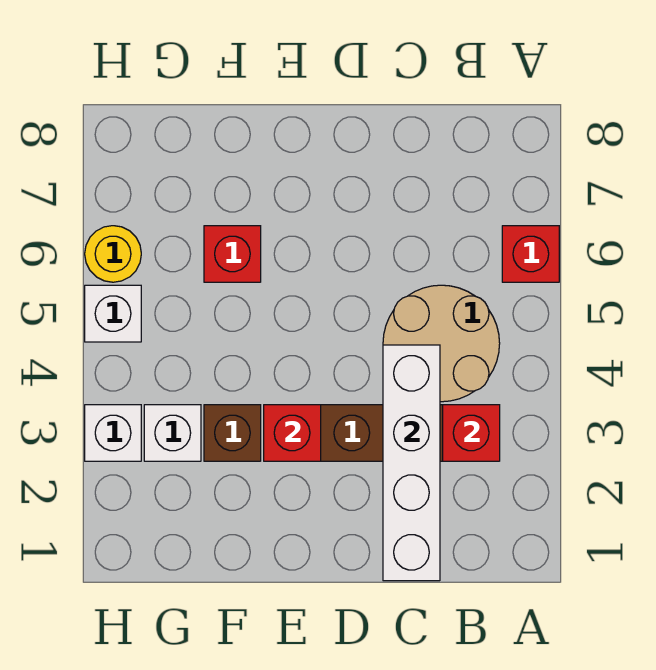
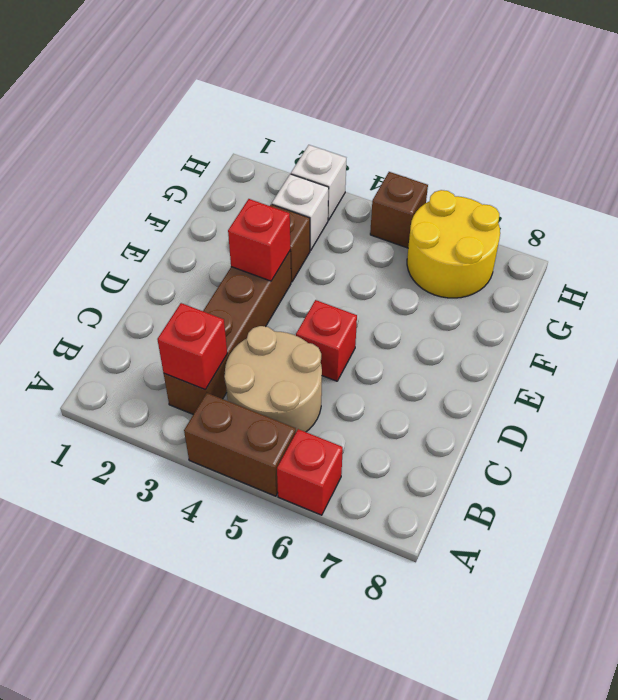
none -> brown 1x2 brick [184,393,296,496]
white 1x4 brick [383,345,440,581] -> none
red 1x1 brick [204,226,261,282] -> red 1x1 brick moved to [296,300,357,381]
white 1x1 brick [85,285,141,342] -> brown 1x1 brick [370,172,428,248]
yellow 1x1 round brick [85,226,141,282] -> yellow 2x2 round brick [407,190,500,298]

